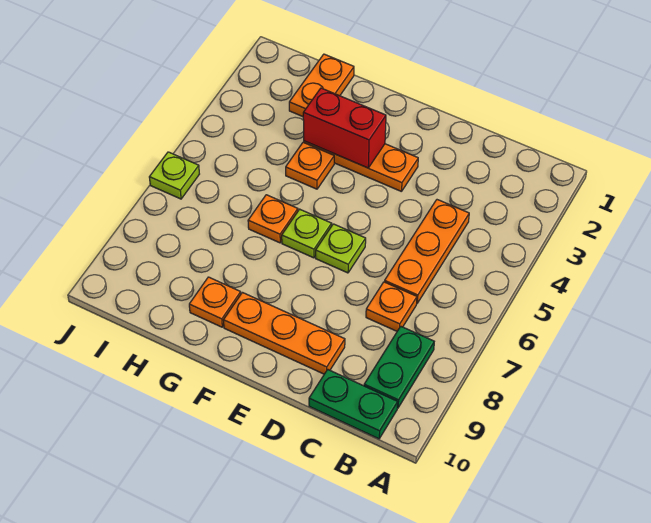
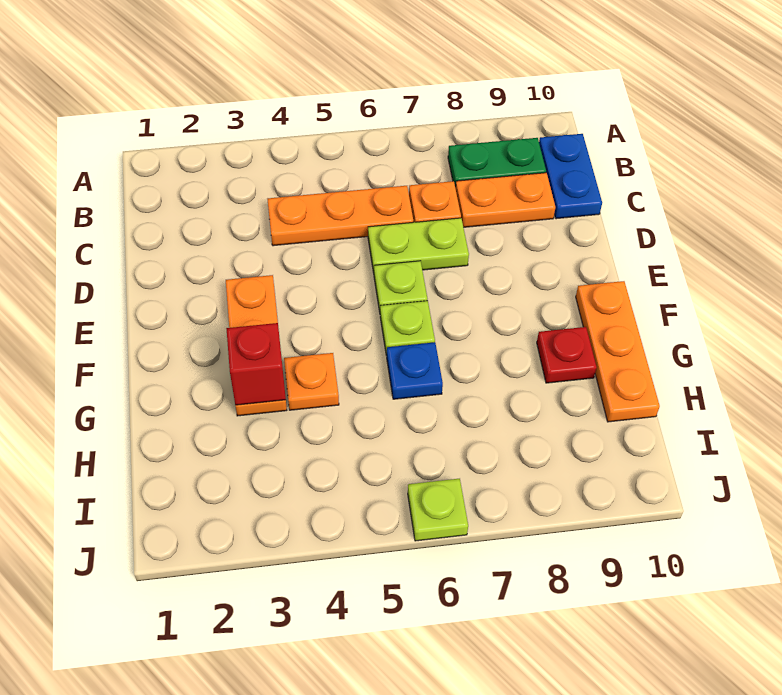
green 1x2 plate [309,369,398,439] -> blue 1x2 plate [539,134,602,219]
none -> lime 1x2 plate [368,218,469,273]
orange 1x3 plate [224,293,345,374] -> orange 1x3 plate moved to [576,281,660,422]
red 1x2 brick [303,88,386,168] -> red 1x1 brick [226,323,286,405]
orange 1x1 plate [248,195,298,243] -> blue 1x1 plate [387,342,443,399]
orange 1x1 plate [189,277,241,327] -> red 1x1 plate [537,327,597,383]
orange 1x2 plate [289,54,354,117] -> orange 1x2 plate moved to [456,173,555,227]

